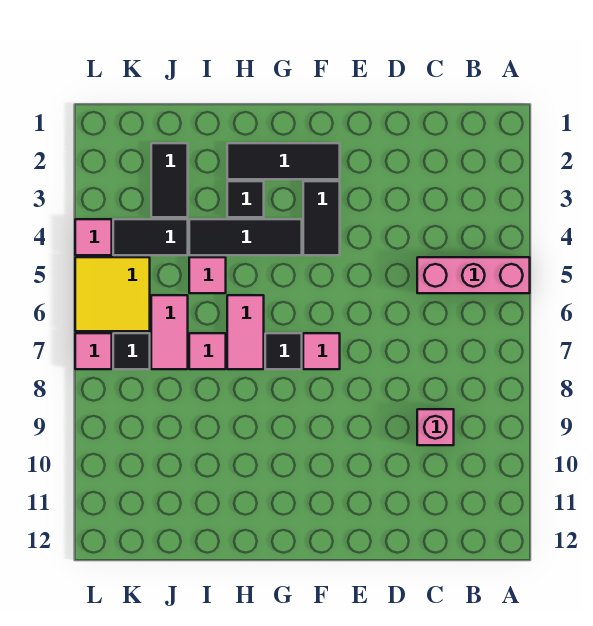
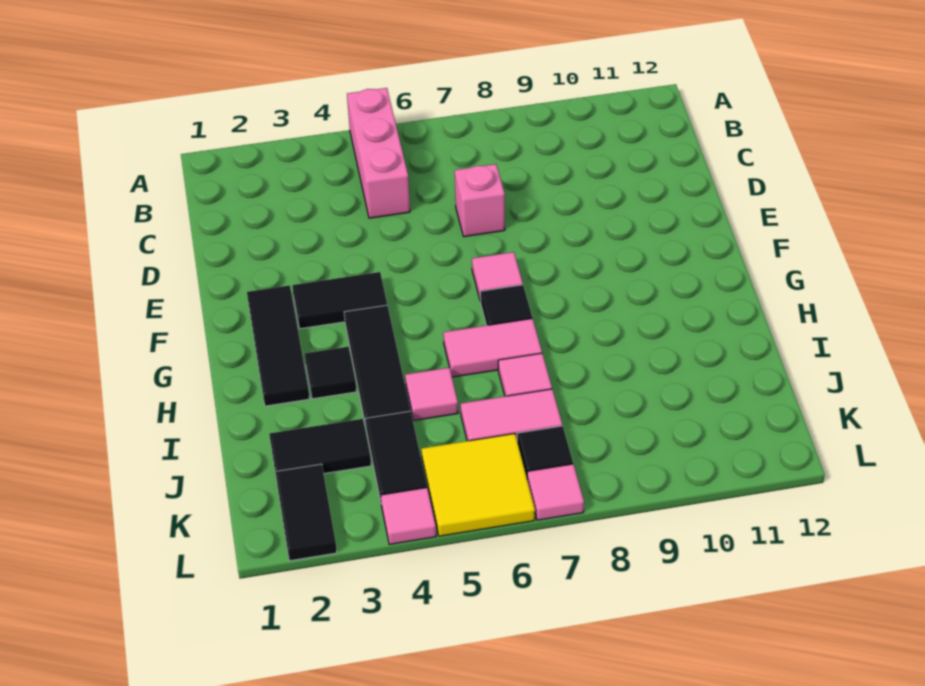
pink 1x1 brick [417,409,454,445] -> pink 1x1 brick moved to [455,164,505,237]
none -> black 1x2 tile [275,464,337,561]

